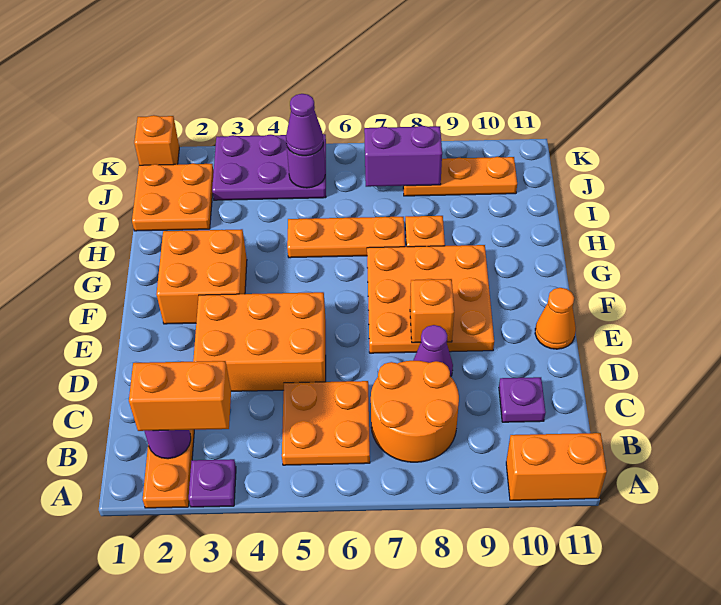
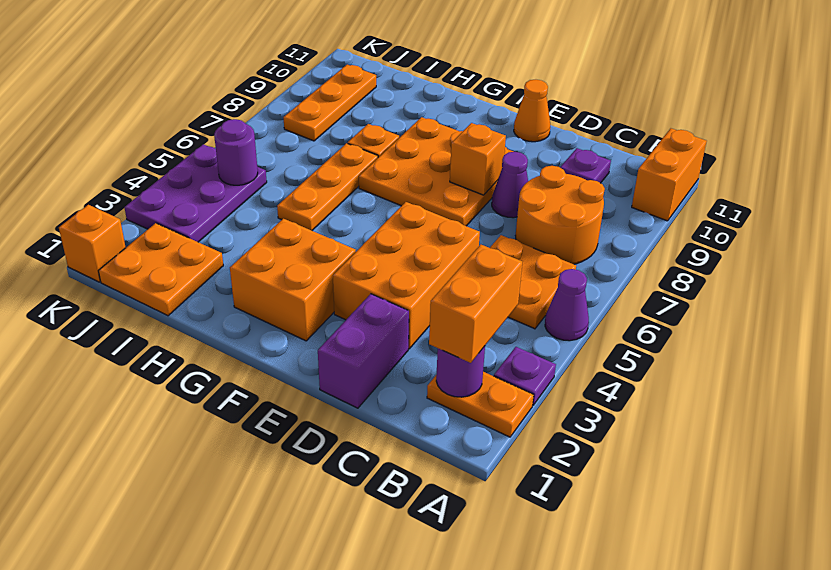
purple 1x1 cone [286,94,324,156] -> purple 1x1 cone moved to [545,269,589,341]
purple 1x2 brick [364,126,442,187] -> purple 1x2 brick moved to [318,294,409,408]

